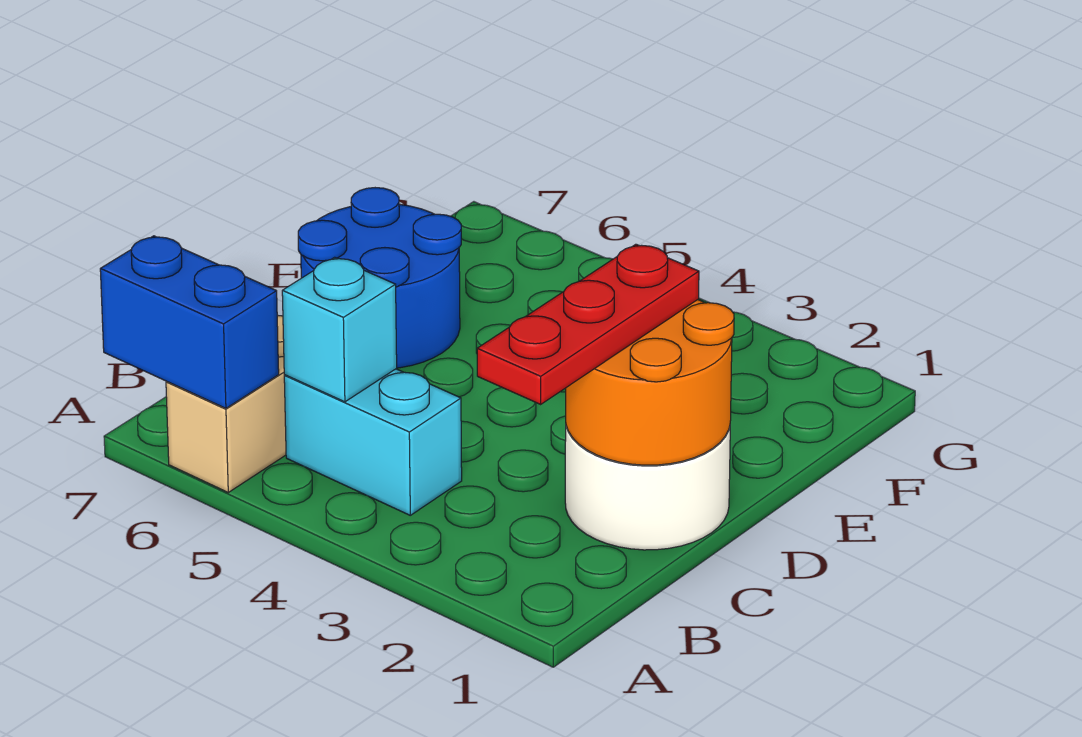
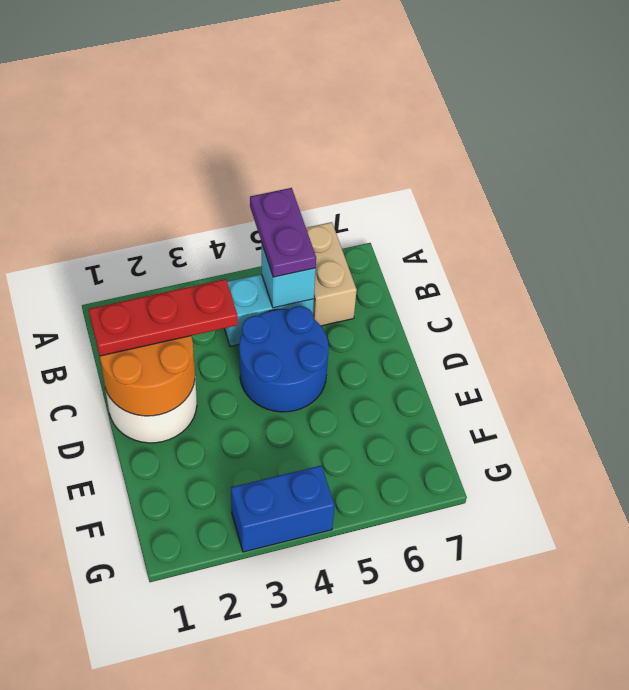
none -> purple 1x2 plate [250,188,316,277]
blue 1x2 brick [100,236,279,408] -> blue 1x2 brick moved to [231,466,335,552]
red 1x3 plate [477,244,699,404] -> red 1x3 plate turned to [89,279,238,356]
blue 2x2 round brick [298,188,461,368] -> blue 2x2 round brick moved to [239,306,329,412]

